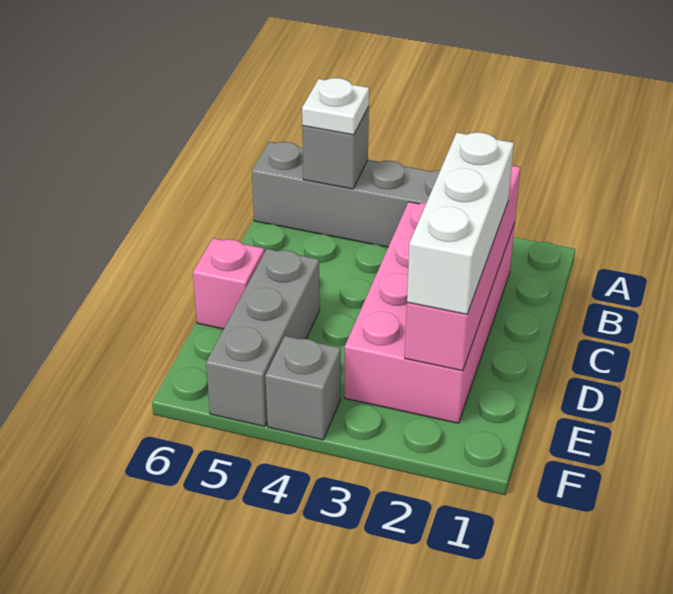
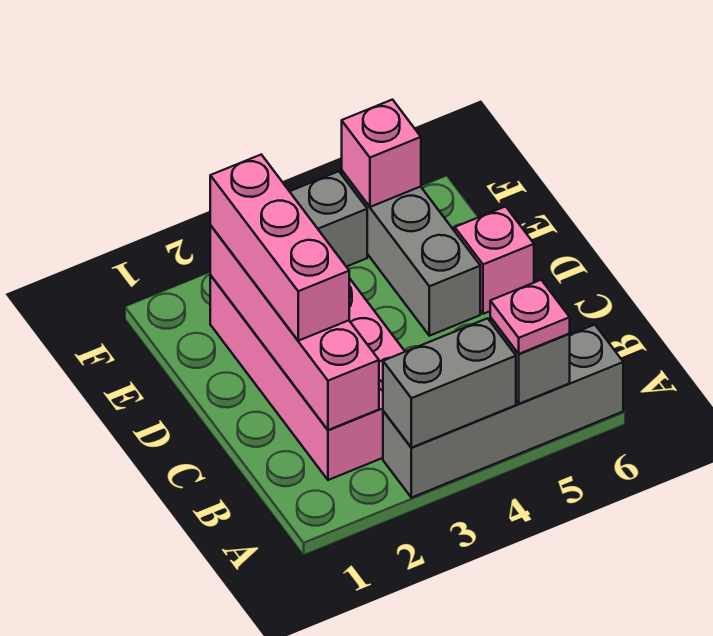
none -> grey 1x2 brick [383,318,516,448]
white 1x1 plate [302,78,369,135] -> pink 1x1 plate [490,280,570,354]
white 1x3 brick [407,132,514,314] -> pink 1x3 brick [210,155,349,341]
none -> pink 1x1 brick [342,100,421,207]

